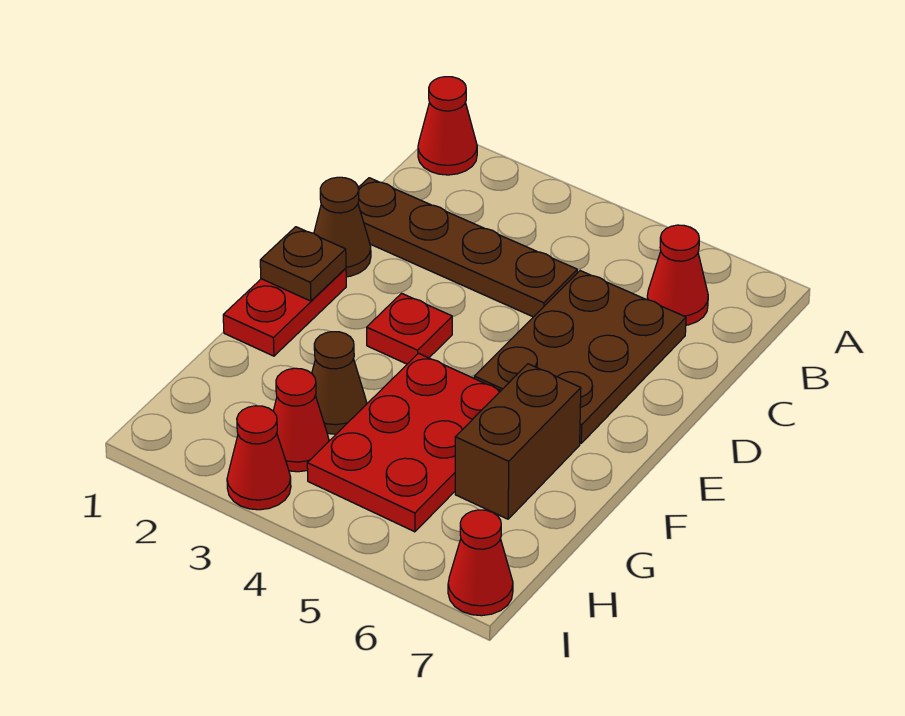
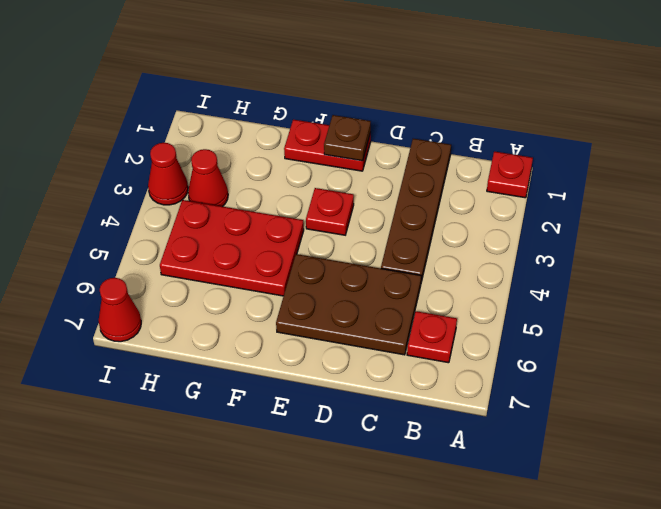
red 1x1 cone [418,77,477,175] -> red 1x1 plate [487,151,533,198]
red 1x1 cone [647,225,708,325] -> red 1x1 plate [407,311,457,363]
brown 1x1 cone [314,177,371,277] -> none
brown 1x2 brick [455,364,581,519] -> none
brown 1x1 cone [312,332,367,434] -> none

